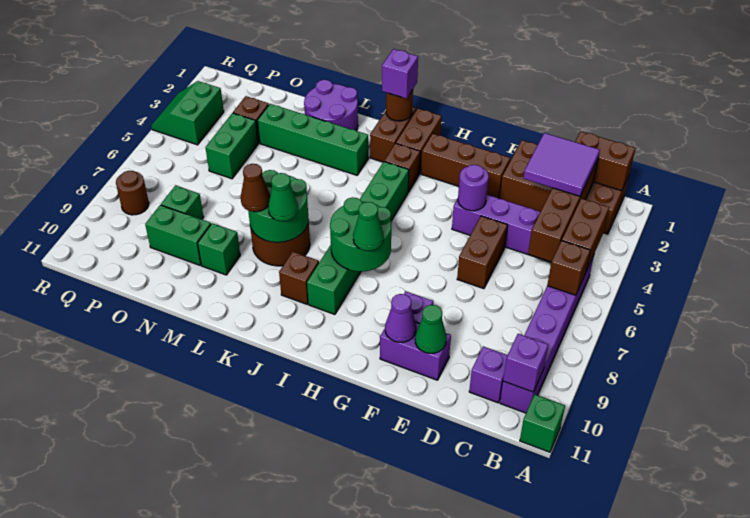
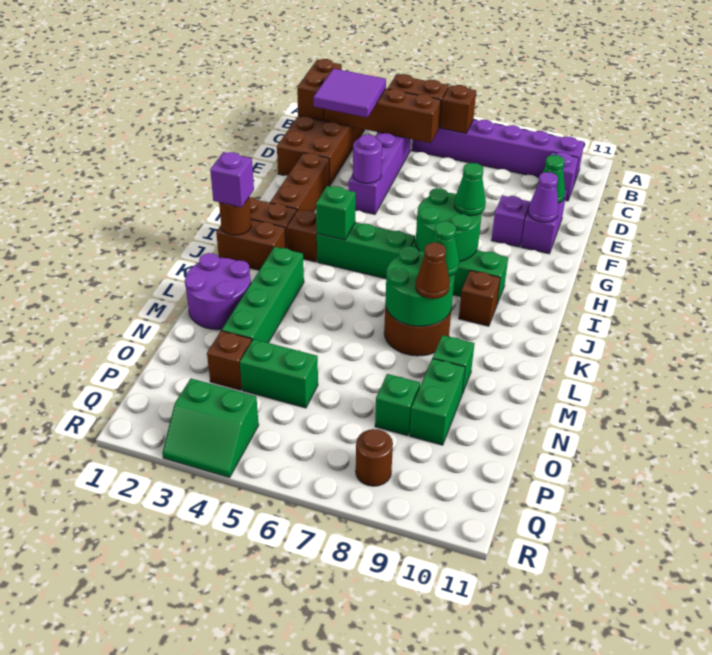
green 1x1 brick [520,395,565,452] -> green 1x1 brick moved to [316,186,356,240]
purple 1x1 brick [503,334,548,392] -> none
brown 1x2 brick [457,216,508,289] -> none

